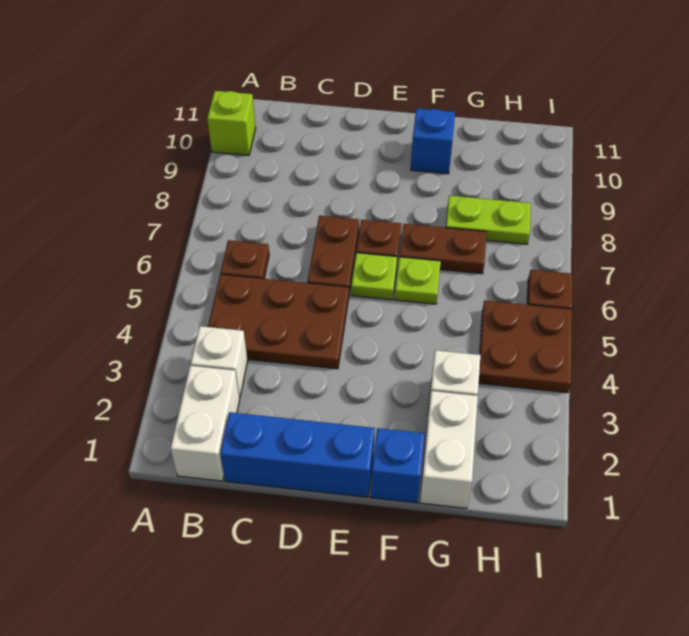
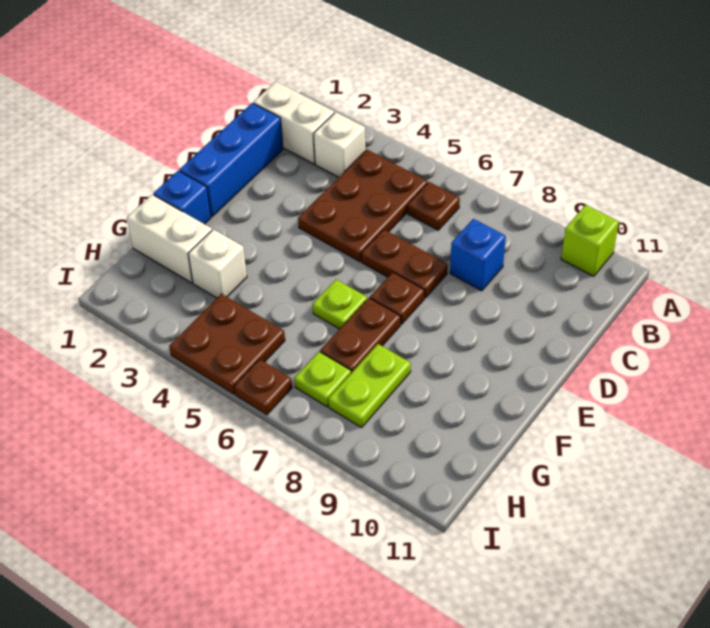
lime 1x1 plate [351,253,397,300] -> lime 1x1 plate moved to [294,352,351,407]
blue 1x1 brick [411,109,455,174] -> blue 1x1 brick moved to [450,219,506,291]

